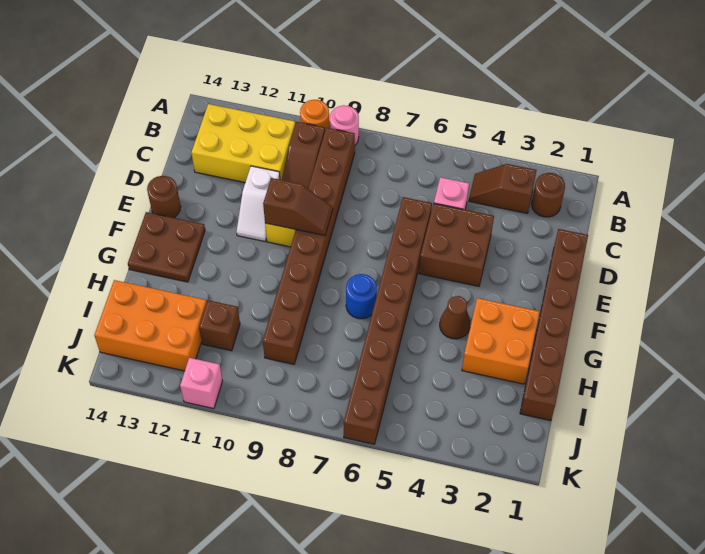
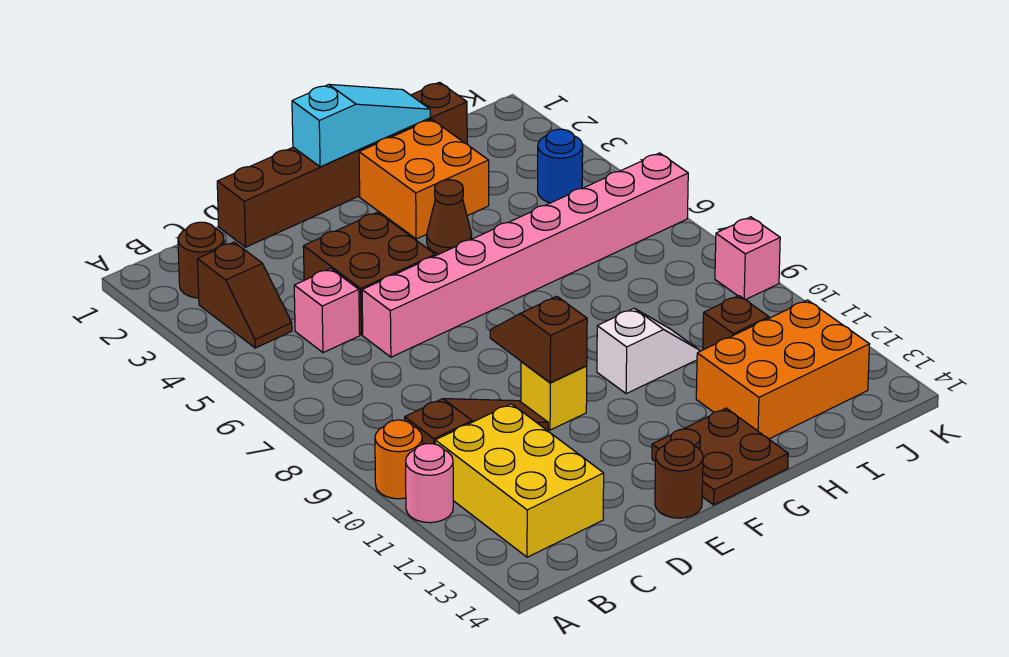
pink 1x1 round brick [329,105,359,145] -> pink 1x1 round brick moved to [406,444,453,523]
brown 1x8 brick [263,128,355,364] -> none
brown 1x8 brick [344,197,432,444] -> pink 1x8 brick [362,153,688,357]
white 1x2 slope [237,166,280,241] -> white 1x2 slope moved to [597,308,699,394]
none -> cyan 1x3 slope [292,84,430,167]
blue 1x1 round brick [346,274,377,319] -> blue 1x1 round brick moved to [538,129,583,203]
orange 2x3 brick [94,280,207,371] -> orange 2x3 brick turned to [696,300,870,439]
pink 1x1 brick [180,358,223,409] -> pink 1x1 brick moved to [715,217,780,300]

